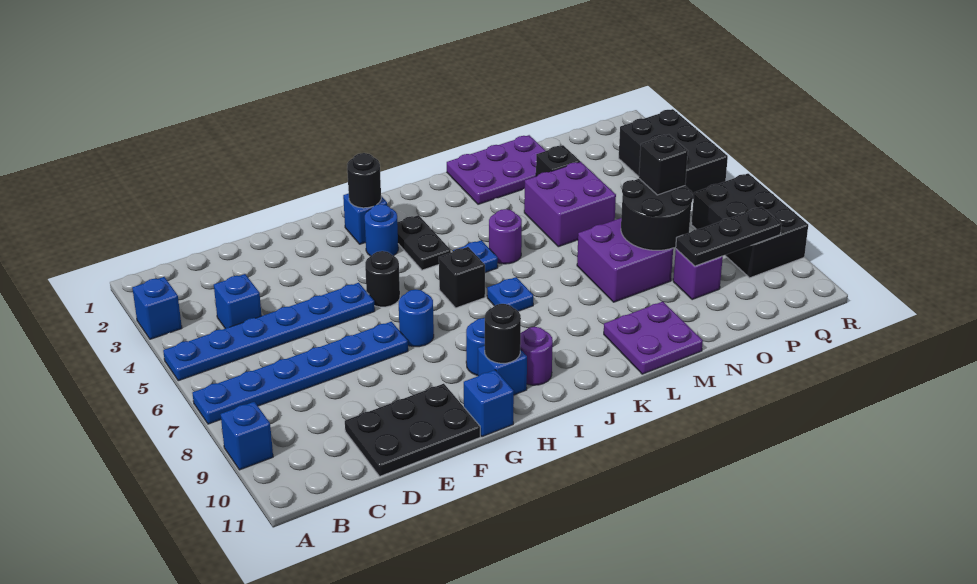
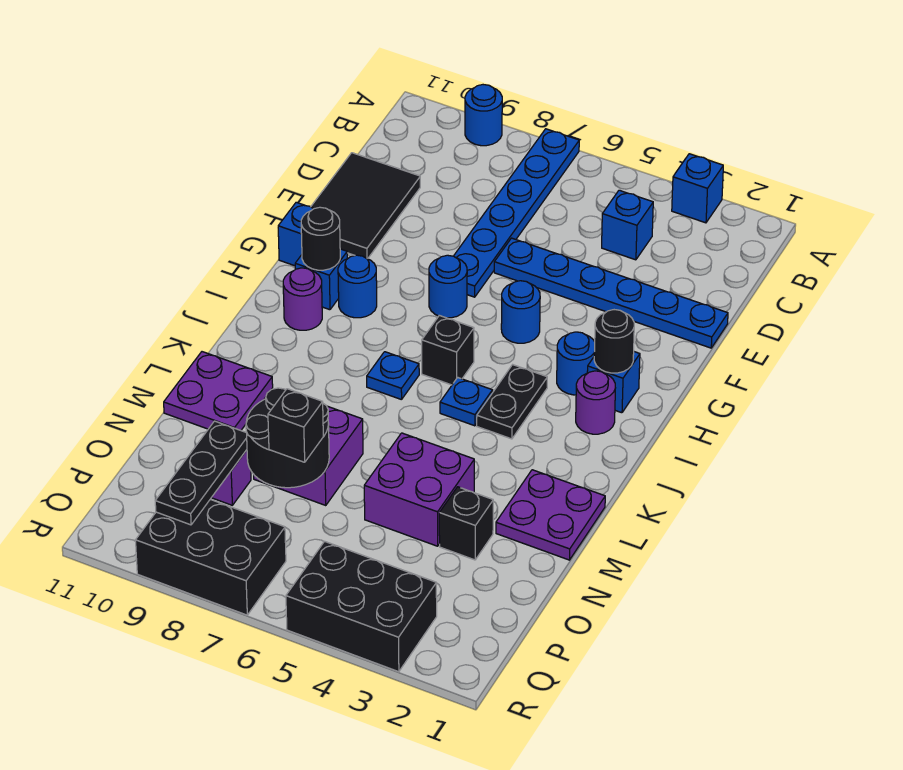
blue 1x6 plate [163,283,375,381] -> blue 1x6 plate turned to [494,238,728,348]
blue 1x1 brick [220,402,273,470] -> blue 1x1 round brick [465,85,502,146]
black 2x3 plate [345,384,480,476] -> black 2x3 tile [311,153,420,259]
black 1x1 round brick [365,251,400,307] -> blue 1x1 round brick [501,281,540,343]
black 1x2 plate [397,215,451,270] -> black 1x2 plate turned to [477,365,547,439]
purple 1x1 round brick [489,209,522,264] -> purple 1x1 round brick moved to [576,371,615,434]
purple 2x3 plate [447,135,545,204] -> purple 2x2 plate [496,470,605,560]

